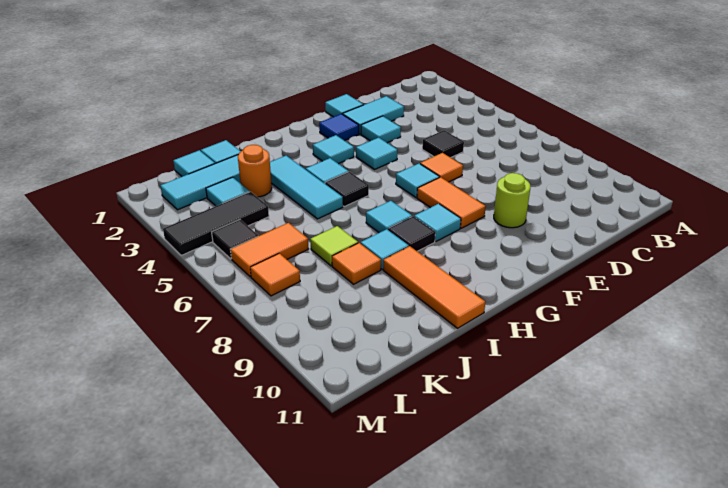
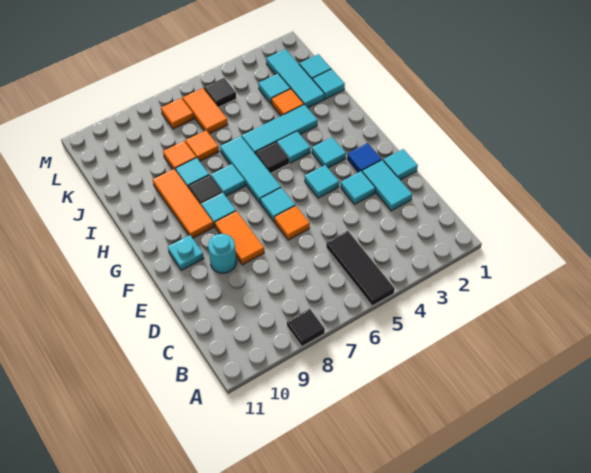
black 1x1 tile [422,130,464,158] -> black 1x1 tile moved to [287,309,325,346]
lime 1x1 round brick [494,173,530,228] -> cyan 1x1 round brick [208,234,236,273]
orange 1x2 tile [417,177,486,228] -> orange 1x2 tile turned to [215,211,264,265]
none -> cyan 1x1 plate [168,235,204,270]
none -> cyan 1x3 tile [220,136,281,203]
orange 1x3 tile [383,246,485,328] -> orange 1x3 tile turned to [153,169,214,238]
orange 1x1 round brick [238,145,272,197] -> orange 1x1 tile [271,89,304,116]
lime 1x1 tile [310,226,358,266] -> orange 1x1 tile [185,130,219,161]
black 1x3 tile [163,192,269,255] -> black 1x3 tile moved to [326,231,395,306]

